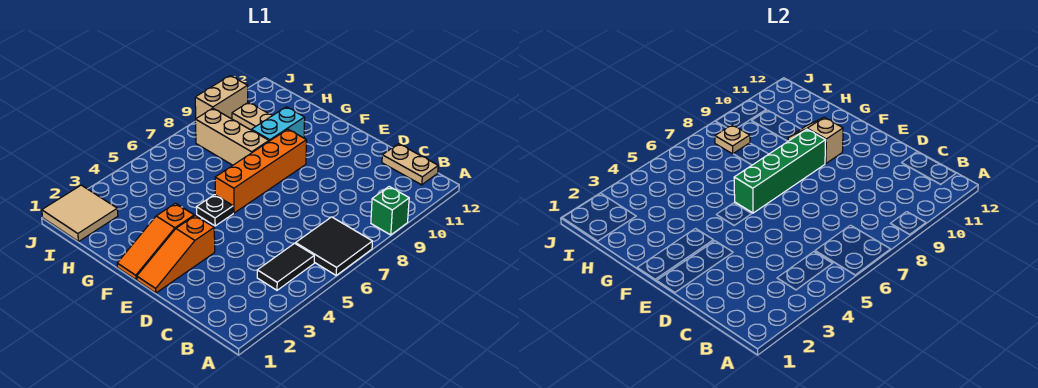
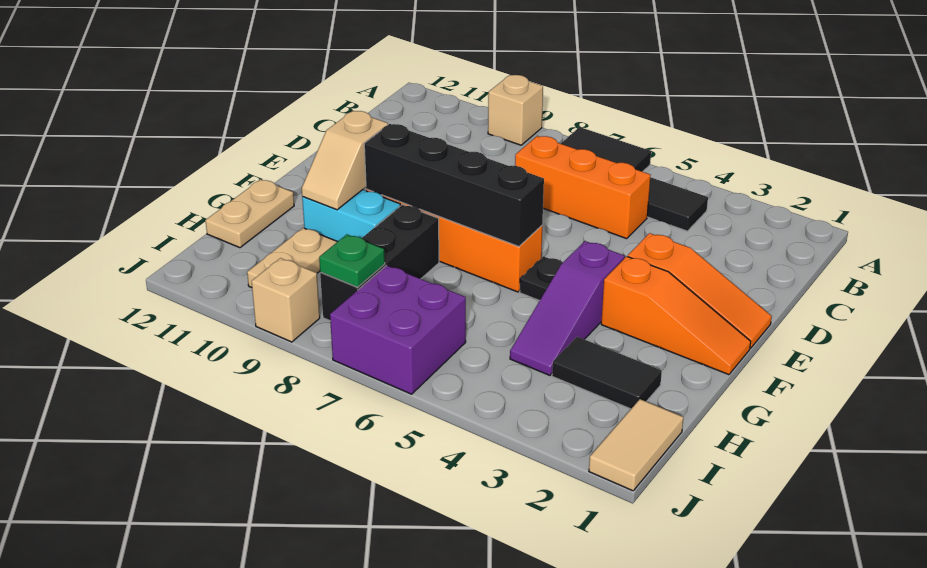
green 1x1 brick [371,187,409,235] -> tan 1x1 brick [488,75,543,145]
tan 1x2 plate [382,144,438,185] -> tan 1x2 plate moved to [205,179,294,248]
none -> orange 1x3 brick [515,136,651,239]
none -> purple 1x3 slope [510,241,625,375]
green 1x4 brick [734,129,826,213] -> black 1x4 brick [364,124,544,246]
tan 1x3 brick [195,108,269,165] -> black 1x3 brick [320,205,439,321]
none -> black 1x2 tile [552,337,662,409]
tan 2x2 tile [42,185,118,242] -> tan 1x2 tile [589,399,683,491]
none -> purple 2x2 brick [330,265,466,394]
tan 1x1 plate [715,125,750,154] -> green 1x1 plate [319,234,385,287]
tan 1x2 brick [195,76,248,119] -> tan 1x1 brick [252,258,320,342]

